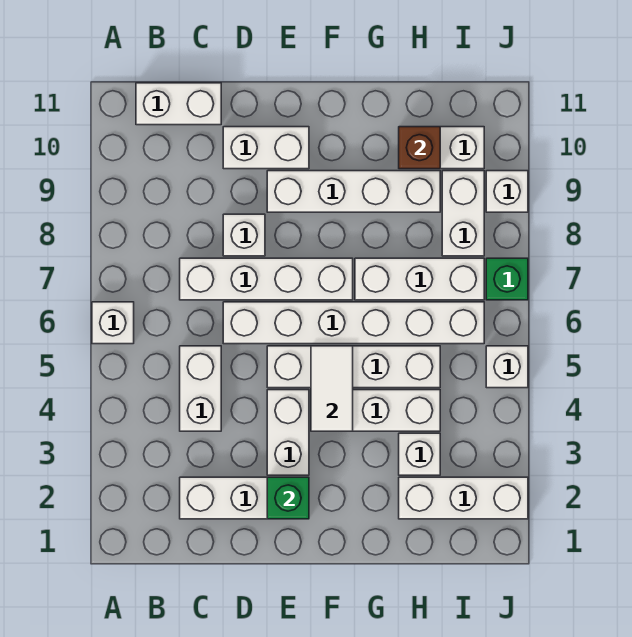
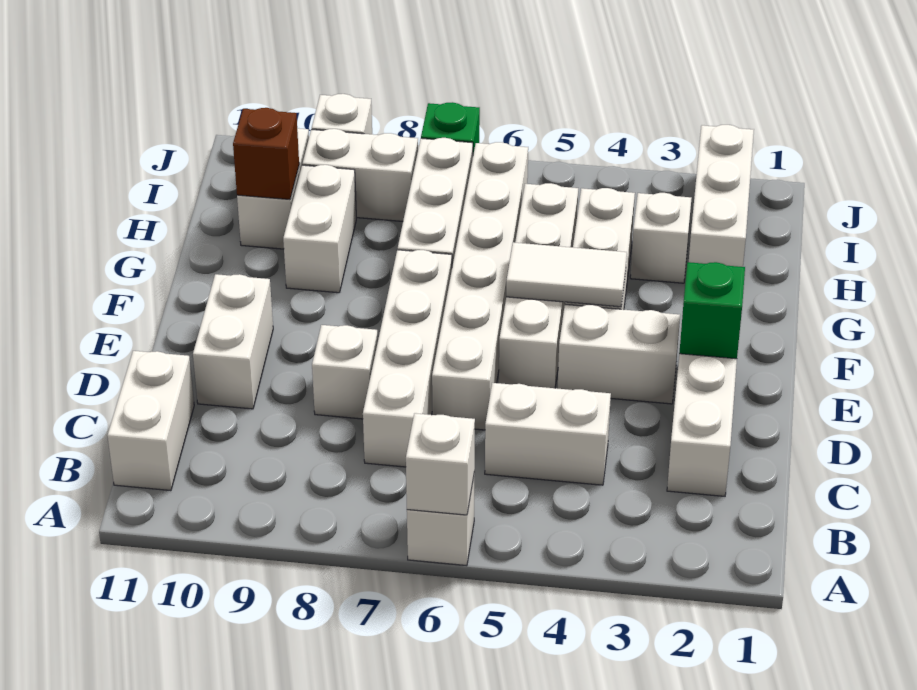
white 1x4 brick [267,171,440,212] -> white 1x2 brick [283,165,356,293]
white 1x1 brick [486,346,528,388] -> white 1x1 brick moved to [406,413,475,515]

